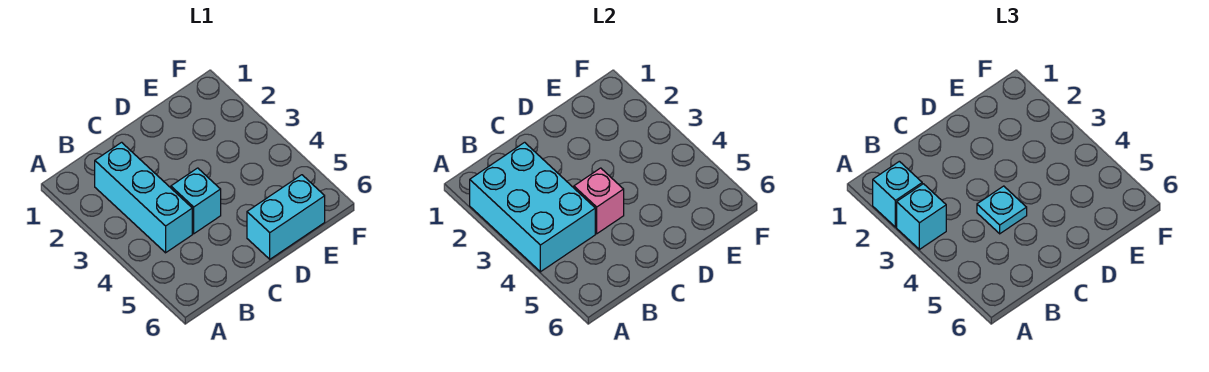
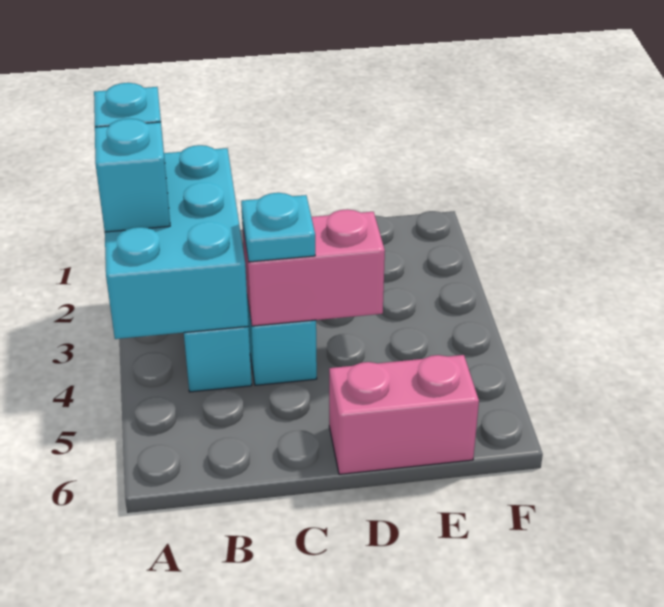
pink 1x1 brick [574,168,624,234] -> pink 1x2 brick [242,209,385,326]
cyan 1x2 brick [247,175,325,259] -> pink 1x2 brick [329,355,479,474]

